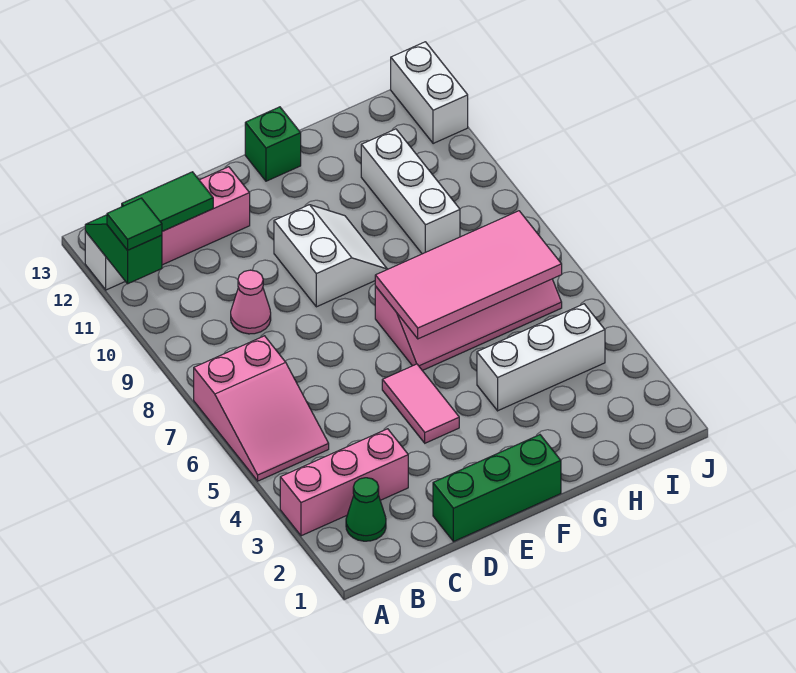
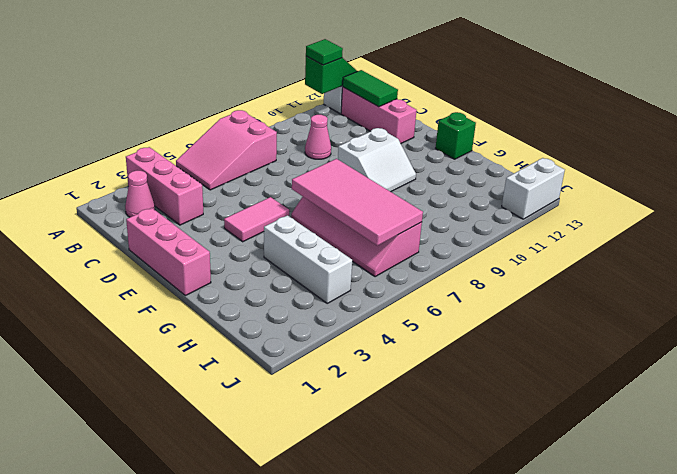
green 1x1 cone [346,478,386,541] -> pink 1x1 cone [125,171,155,217]
green 1x3 brick [433,435,561,542] -> pink 1x3 brick [126,208,211,296]
white 1x3 brick [361,129,460,254] -> none

